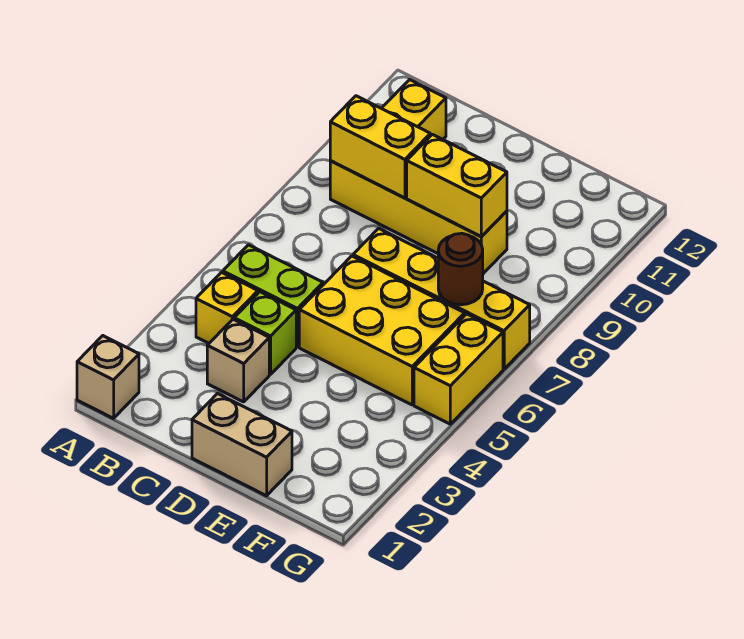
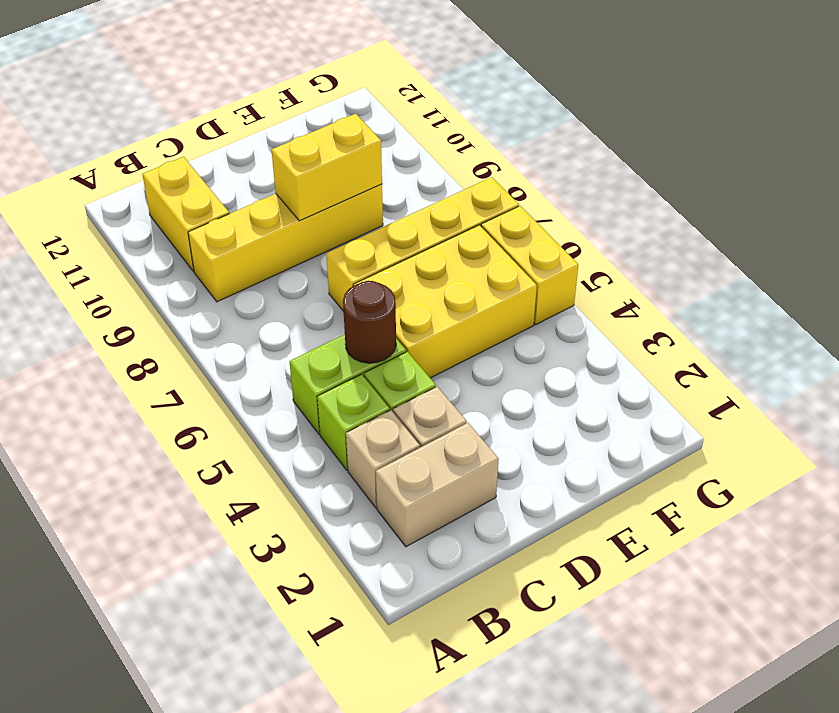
tan 1x1 brick [77,336,139,418] -> tan 1x1 brick moved to [346,410,420,508]
yellow 1x1 brick [196,272,258,343] -> lime 1x1 brick [317,374,390,470]
yellow 1x2 brick [330,96,430,198] -> none
tan 1x2 brick [192,394,292,496] -> tan 1x2 brick moved to [376,423,499,547]
brown 1x1 round brick [438,233,483,305] -> brown 1x1 round brick moved to [343,281,396,363]

